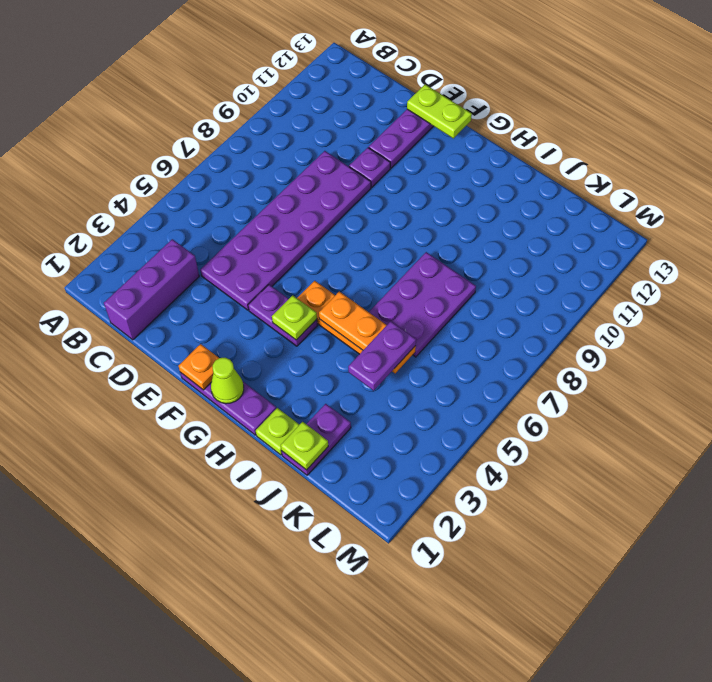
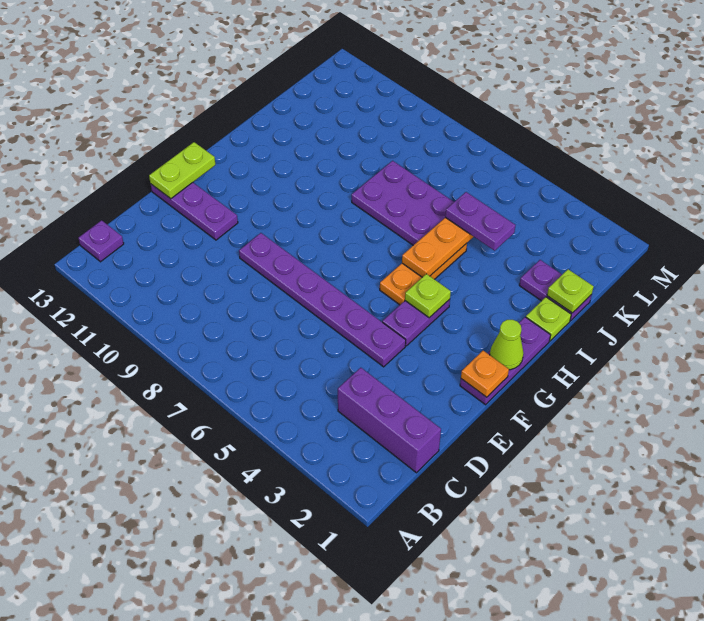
purple 2x6 plate [200,151,371,310] -> purple 1x6 plate [239,233,406,367]
purple 1x1 plate [349,148,390,187] -> purple 1x1 plate moved to [78,220,124,262]

